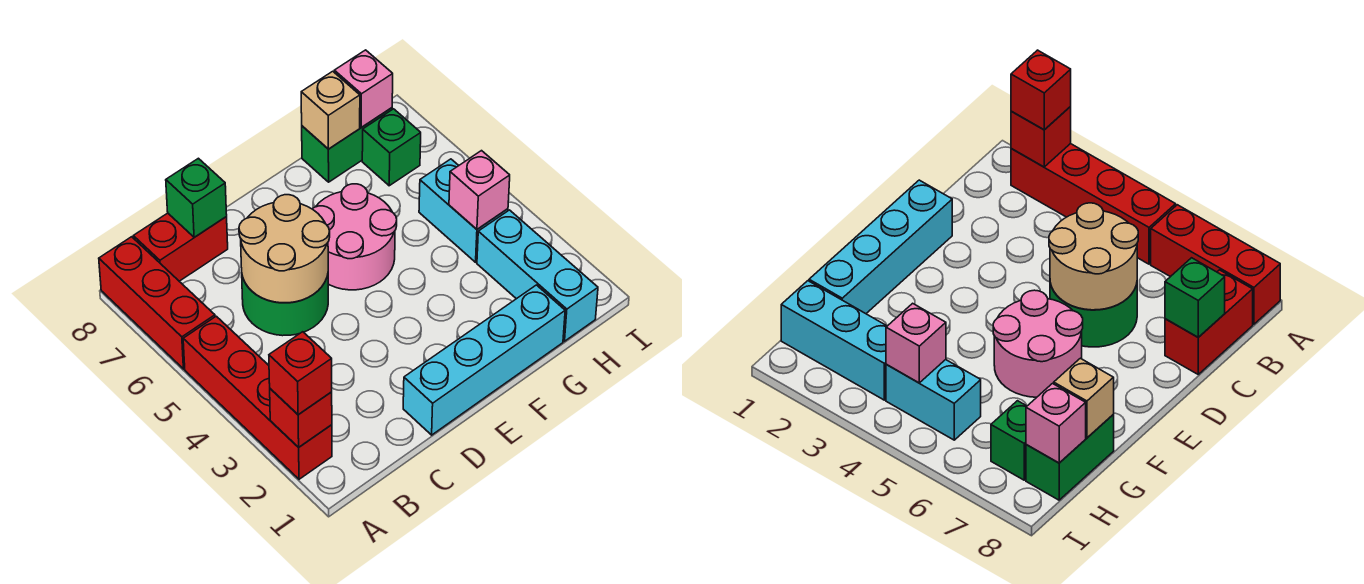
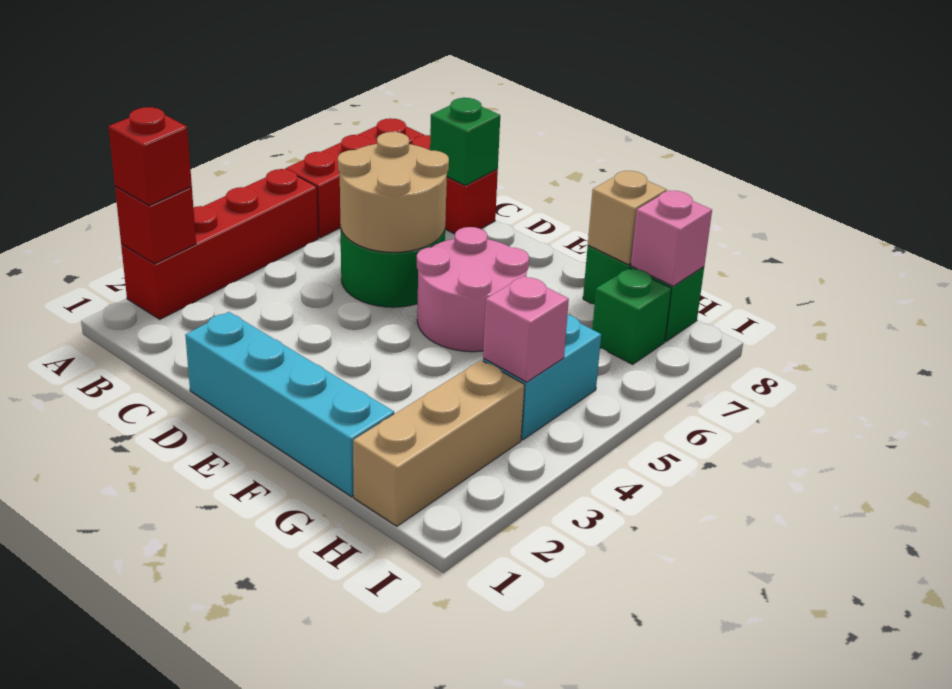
cyan 1x3 brick [477,210,598,341] -> tan 1x3 brick [353,360,525,526]

